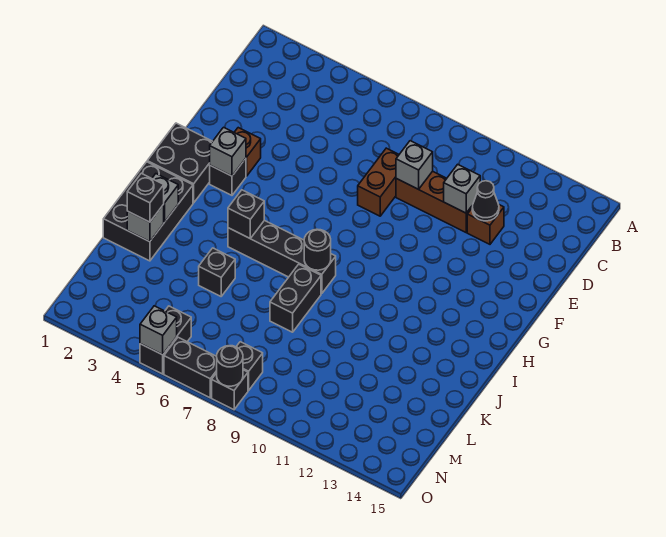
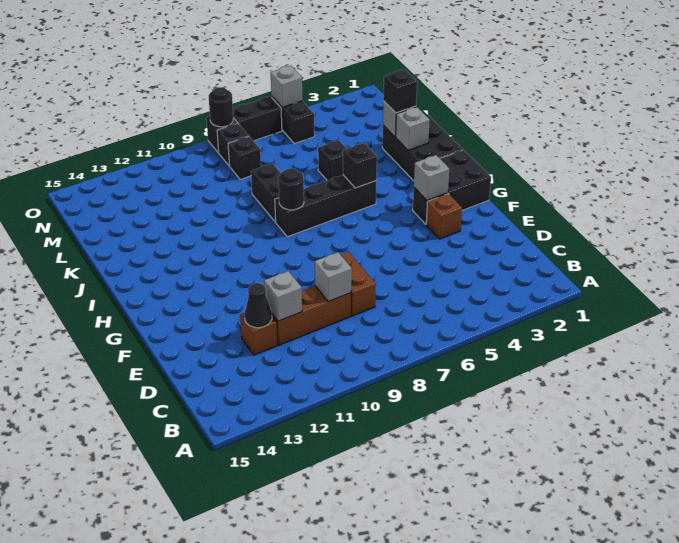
none -> black 1x1 brick [228,136,261,179]

